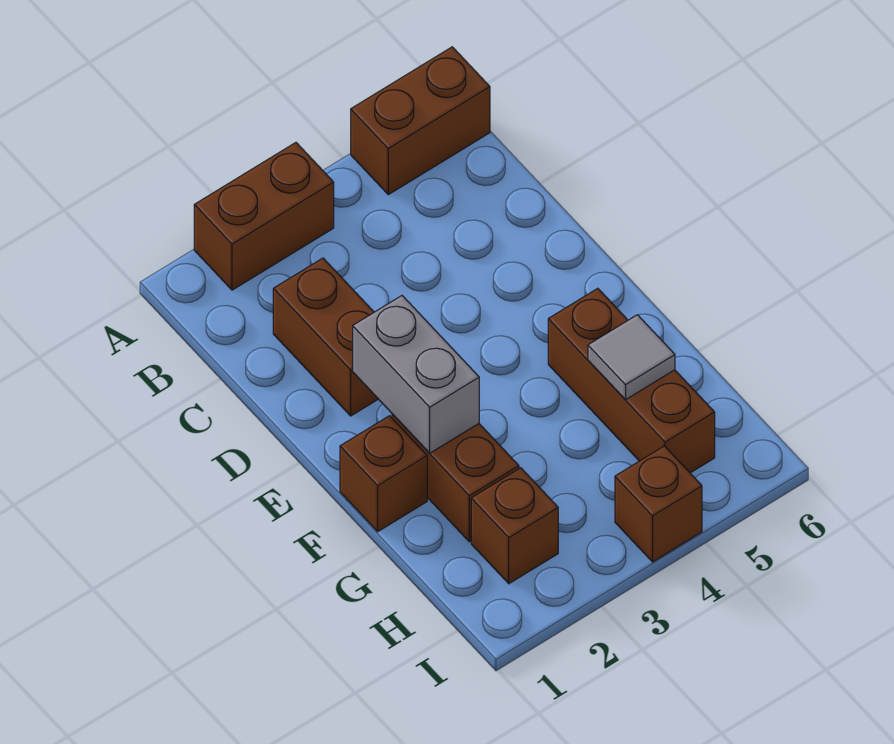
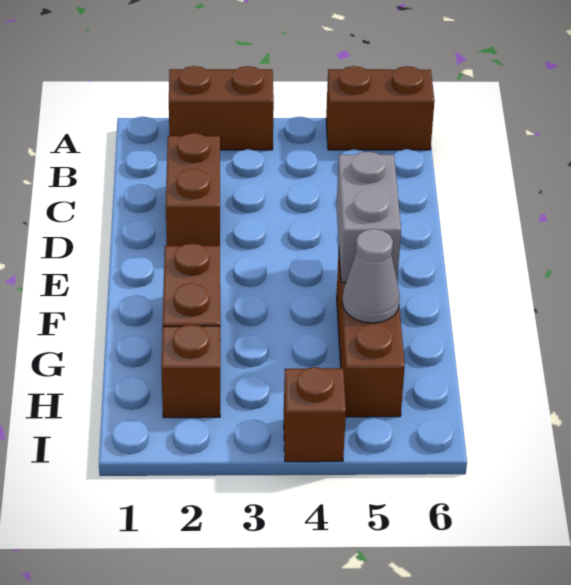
grey 1x2 brick [353,296,479,453] -> grey 1x2 brick moved to [337,152,401,282]
brown 1x1 brick [340,416,427,531] -> none
grey 1x1 tile [588,315,675,400] -> grey 1x1 cone [342,229,400,323]

